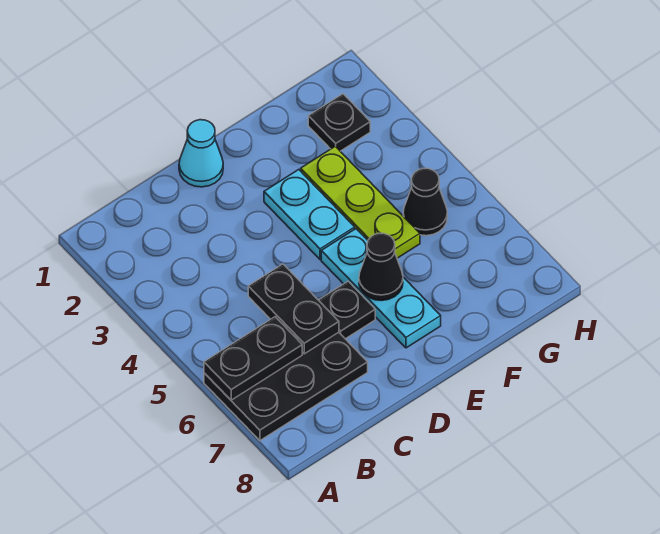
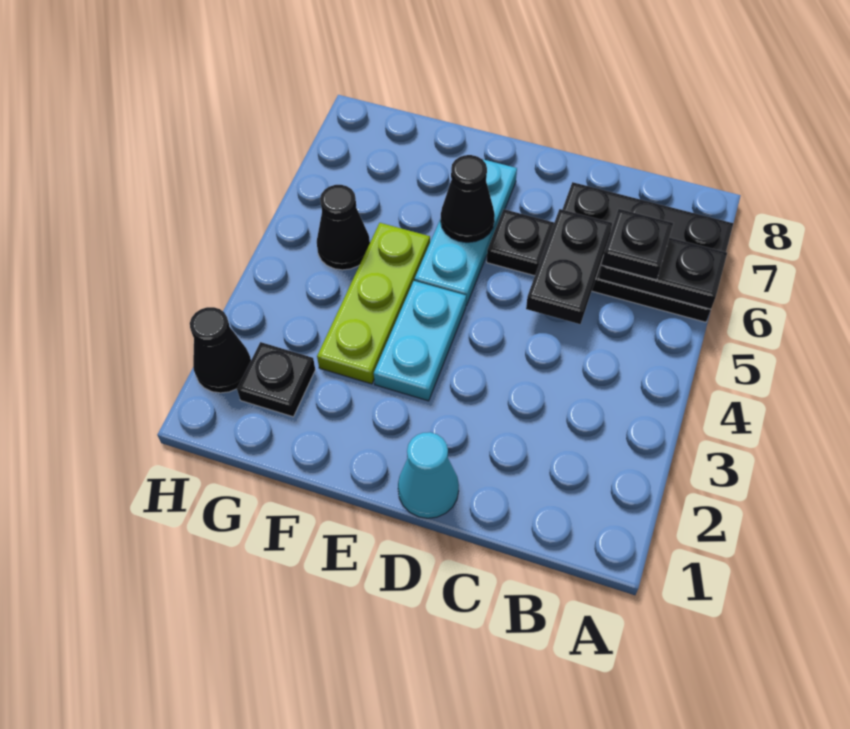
none -> black 1x1 plate [602,209,673,280]
none -> black 1x1 cone [190,307,251,393]

